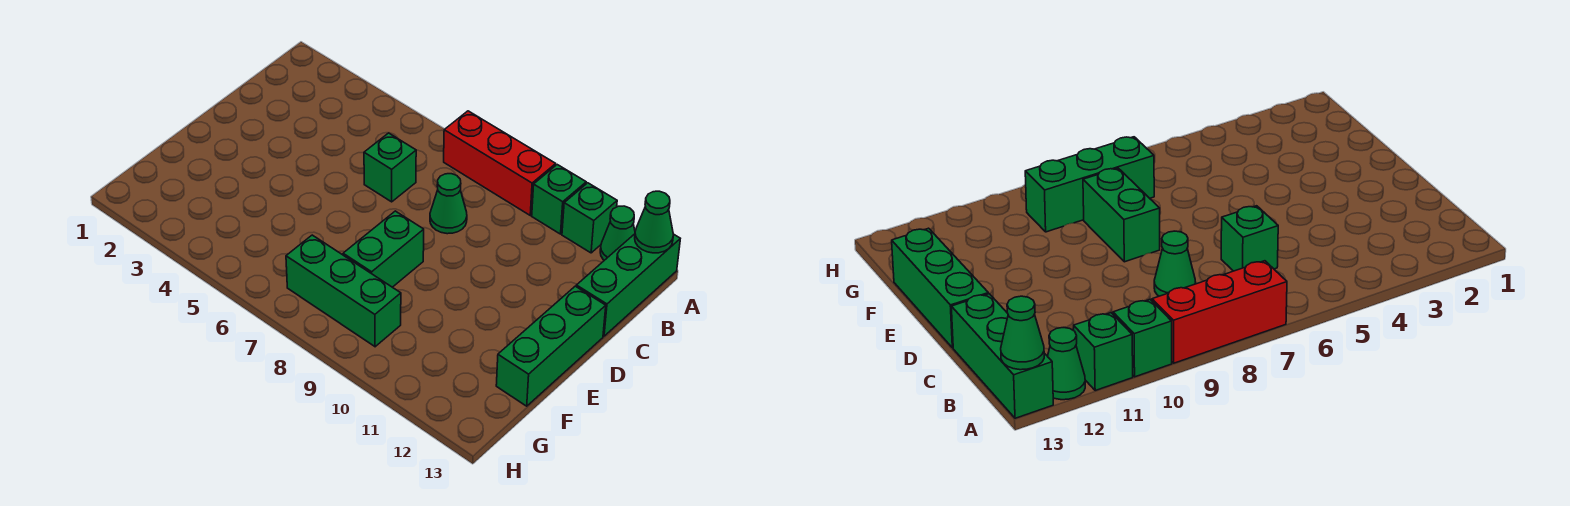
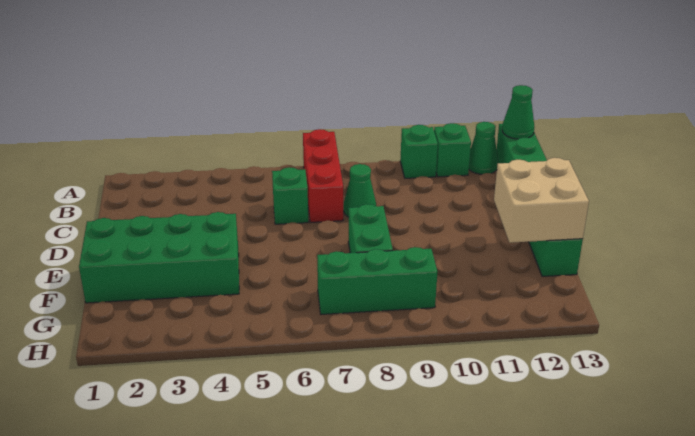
red 1x3 brick [444,111,556,215] -> red 1x3 brick turned to [303,129,343,222]
none -> green 2x4 brick [79,212,239,303]
none -> tan 2x2 brick [494,158,589,243]

